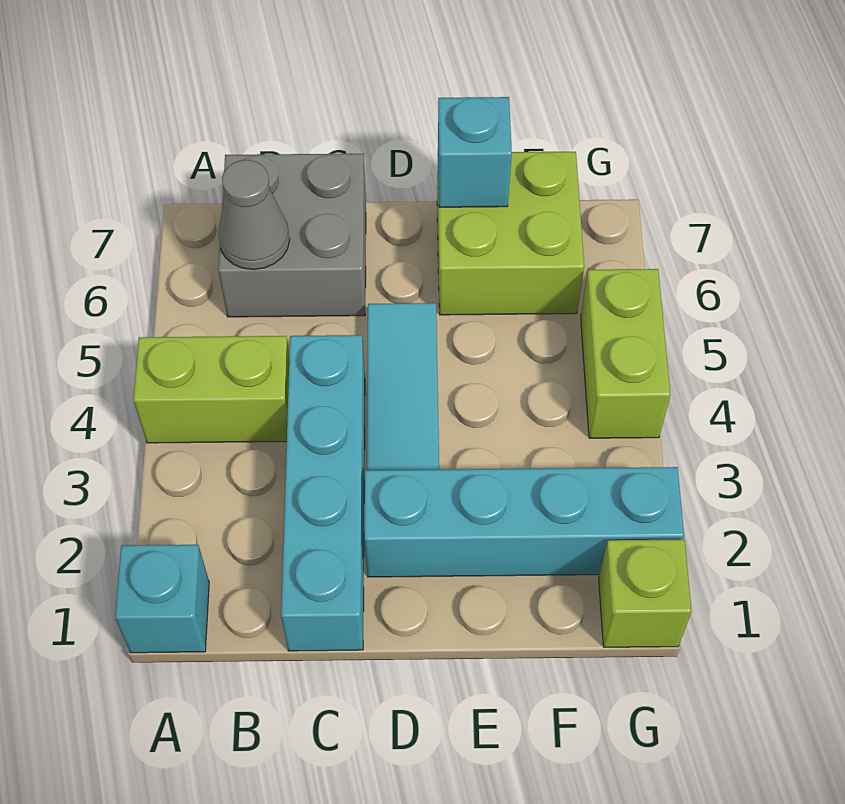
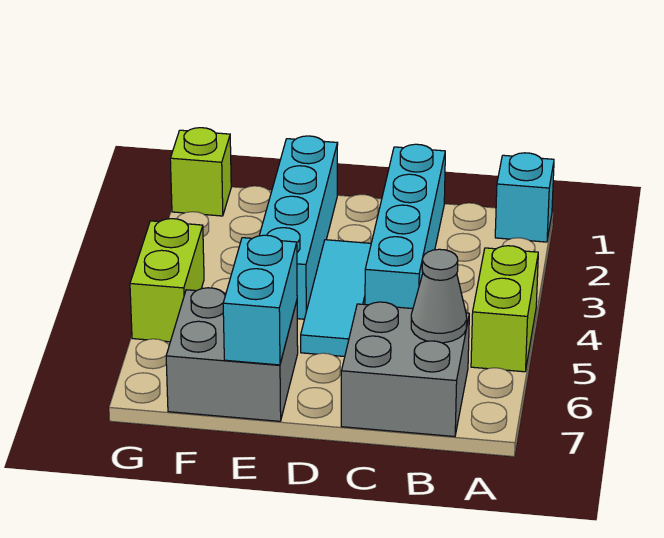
lime 1x2 brick [133,336,289,443] -> lime 1x2 brick turned to [471,246,538,372]
cyan 1x4 brick [365,467,684,577] -> cyan 1x4 brick turned to [259,136,338,319]
lime 2x2 brick [437,152,584,315] -> grey 2x2 brick [166,288,298,421]
cyan 1x1 brick [438,97,512,207] -> cyan 1x2 brick [223,235,297,365]

